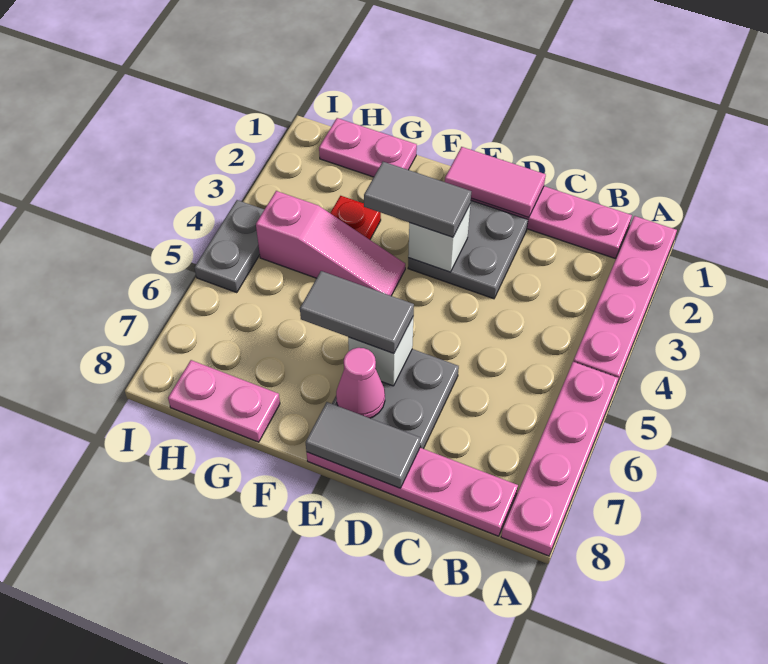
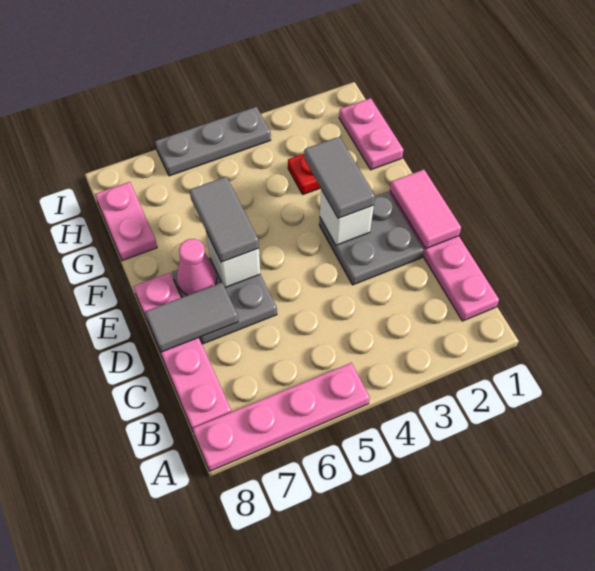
pink 1x4 plate [573,216,677,383] -> none
grey 1x2 tile [306,402,420,488] -> grey 1x2 tile turned to [145,283,238,352]
pink 1x3 slope [256,191,405,296] -> none
grey 1x2 plate [195,200,264,293] -> grey 1x3 plate [155,107,271,176]

